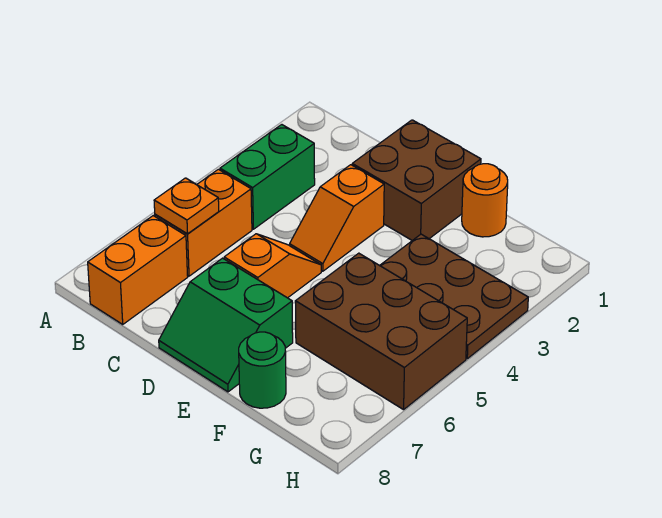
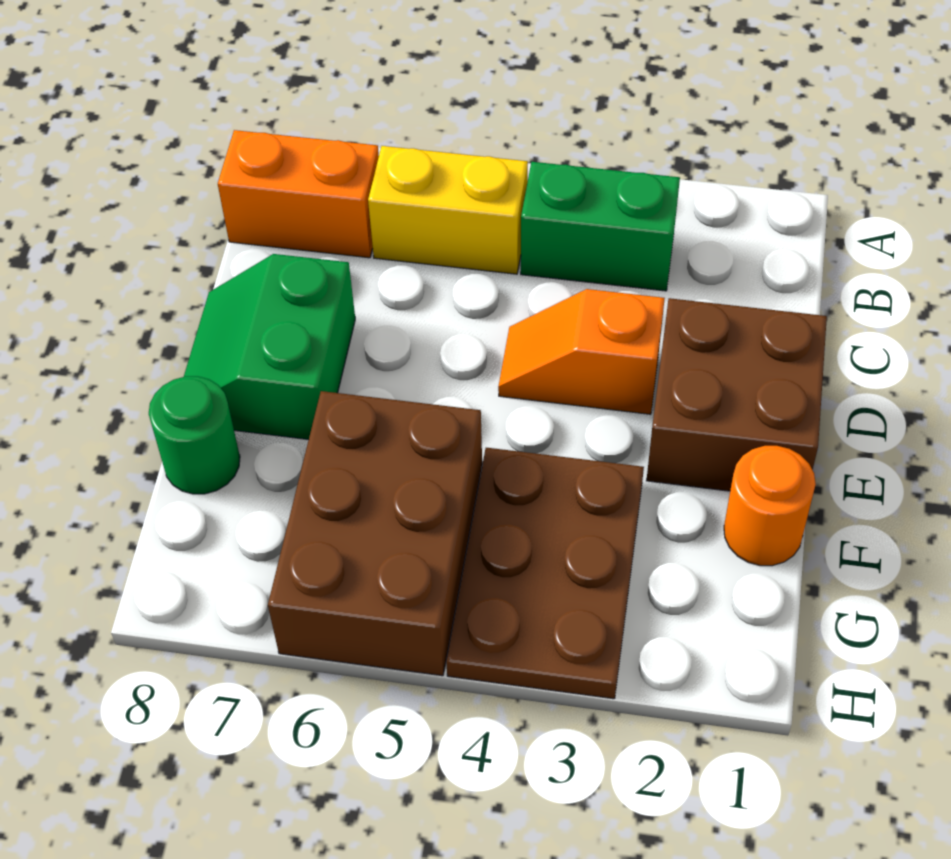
orange 1x2 brick [155,169,252,276] -> yellow 1x2 brick [368,146,528,274]
orange 1x1 plate [154,178,219,234] -> none
orange 1x2 slope [224,234,321,298] -> none

